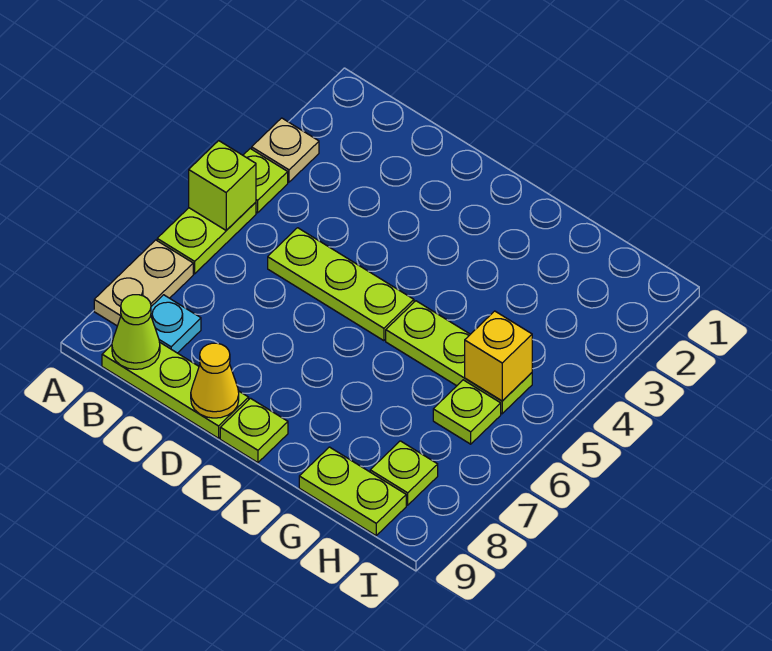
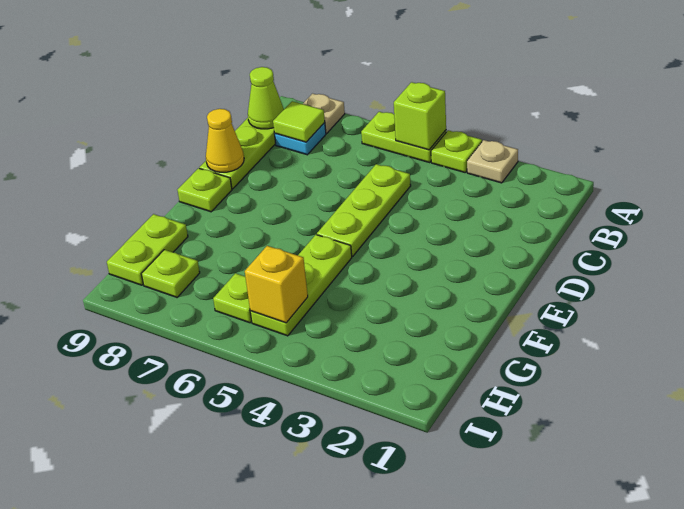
tan 1x2 plate [94,240,193,326] -> tan 1x1 plate [303,94,345,133]
none -> lime 1x1 tile [273,101,325,142]

